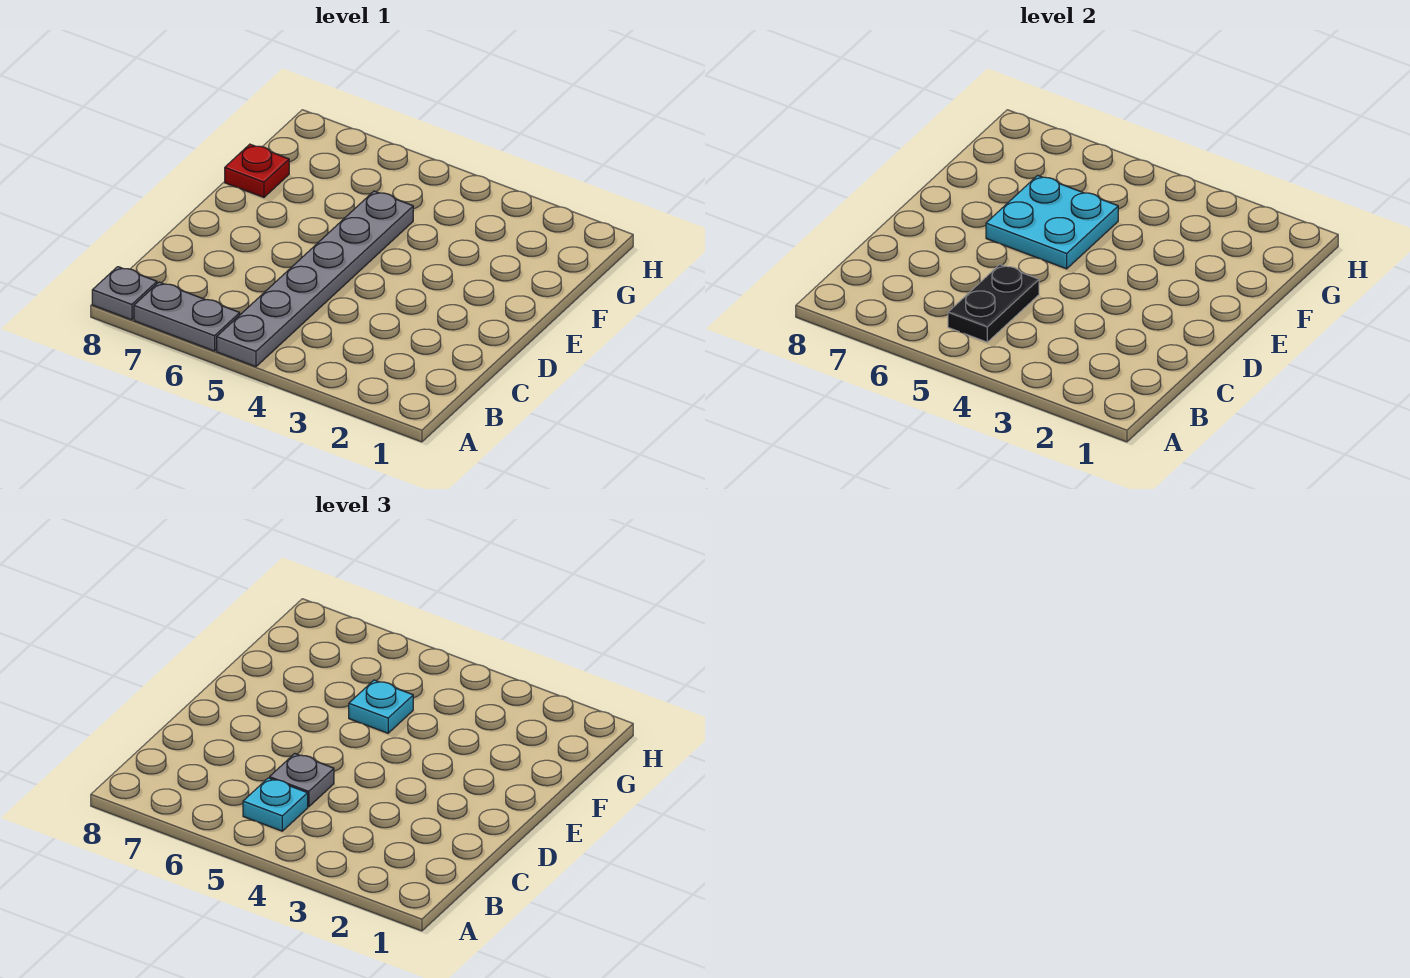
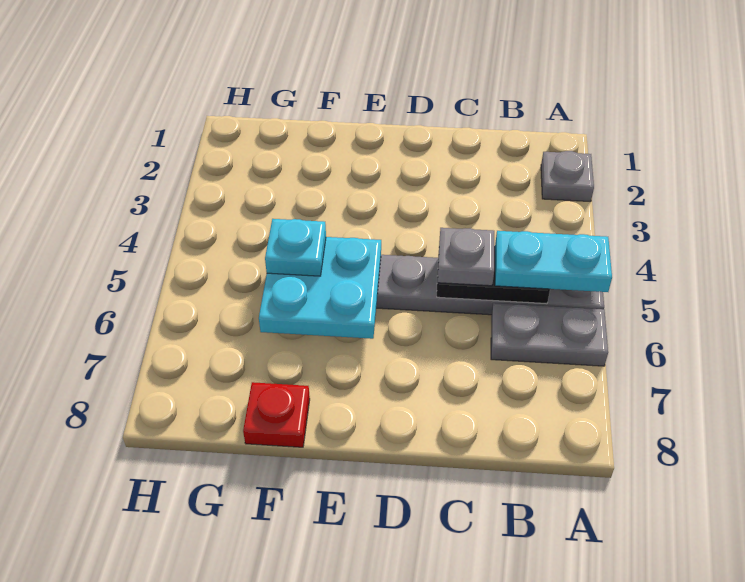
grey 1x2 plate [134,282,240,351] -> grey 1x2 plate turned to [491,303,608,366]
grey 1x1 plate [92,267,157,320] -> grey 1x1 plate moved to [541,151,594,202]
cyan 1x1 plate [243,778,308,831] -> cyan 1x2 plate [495,231,612,292]

